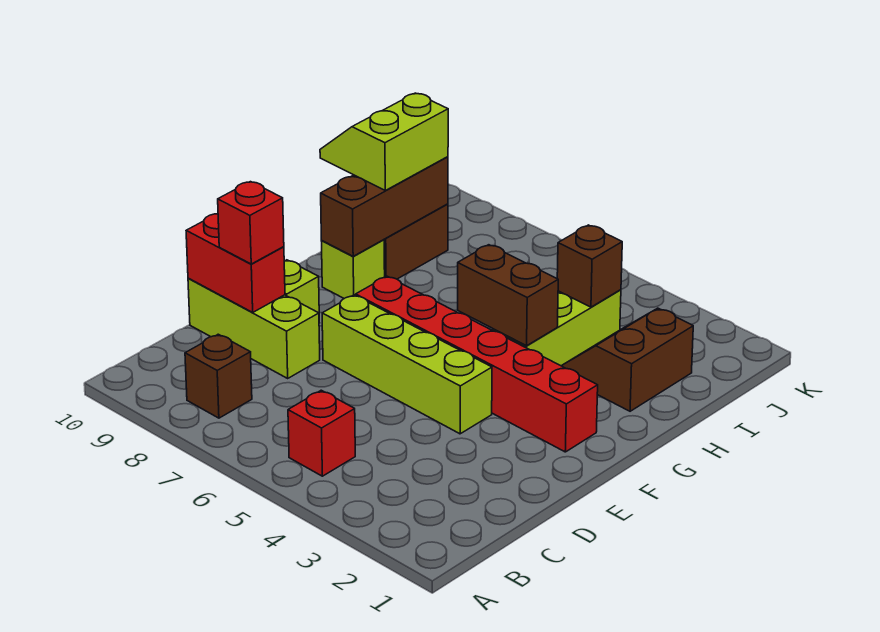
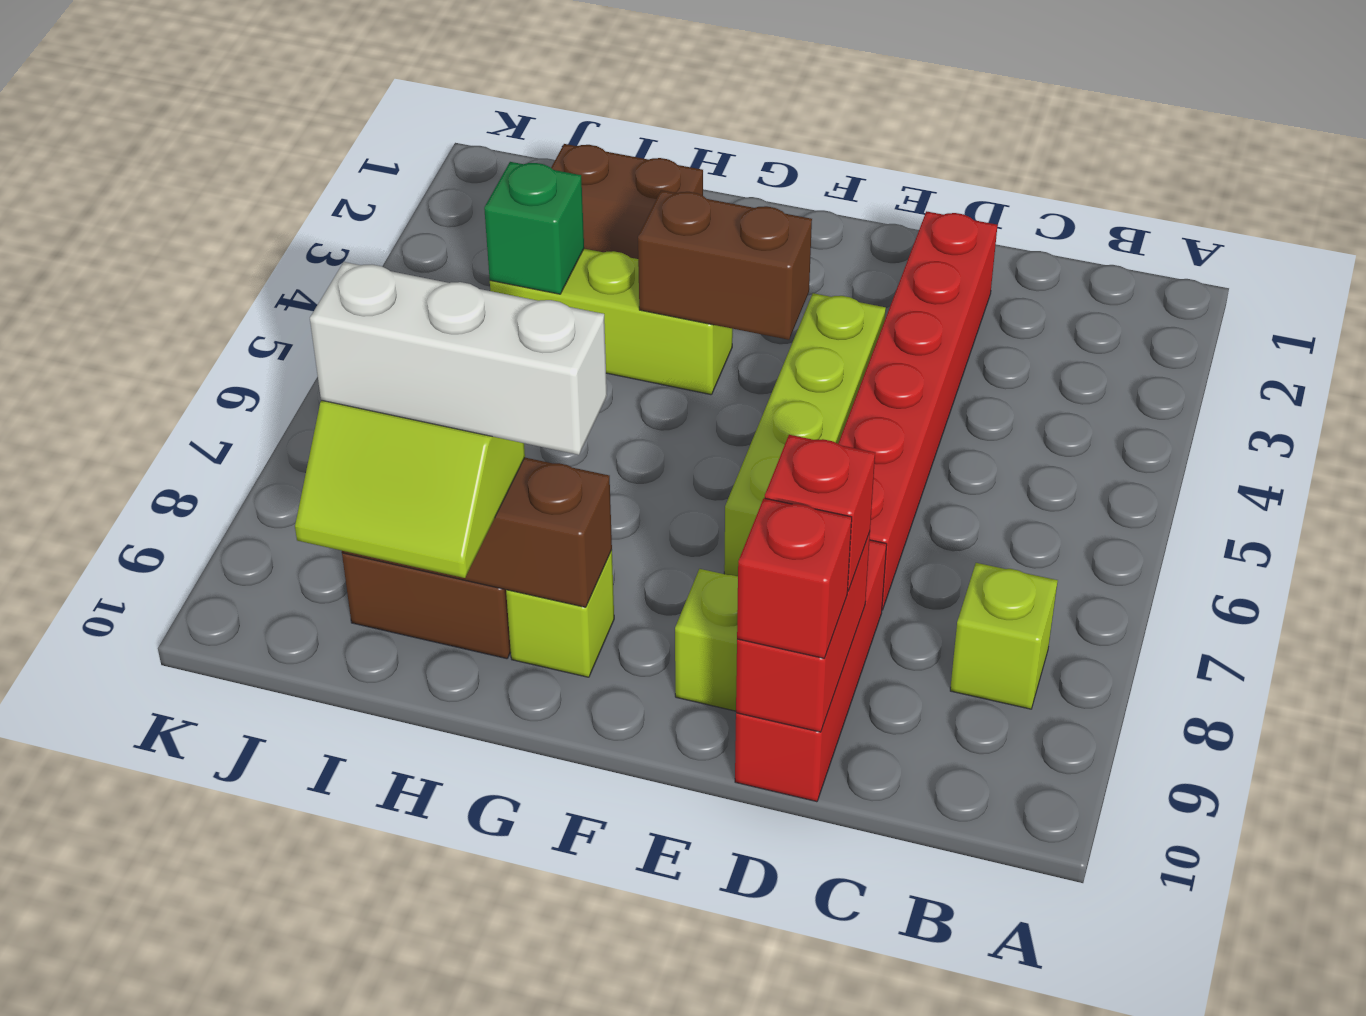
red 1x1 brick [288,390,355,476] -> red 1x1 brick moved to [737,498,852,658]
brown 1x1 brick [185,334,252,418] -> lime 1x1 brick [950,563,1058,709]
lime 1x3 brick [188,278,320,378] -> red 1x3 brick [735,540,887,802]
red 1x6 brick [356,276,598,452] -> red 1x6 brick moved to [838,211,998,610]
brown 1x2 brick [458,245,558,346] -> brown 1x2 brick turned to [638,190,812,340]
none -> white 1x3 brick [310,262,607,455]
brown 1x1 brick [557,225,622,307] -> green 1x1 brick [484,162,584,294]

